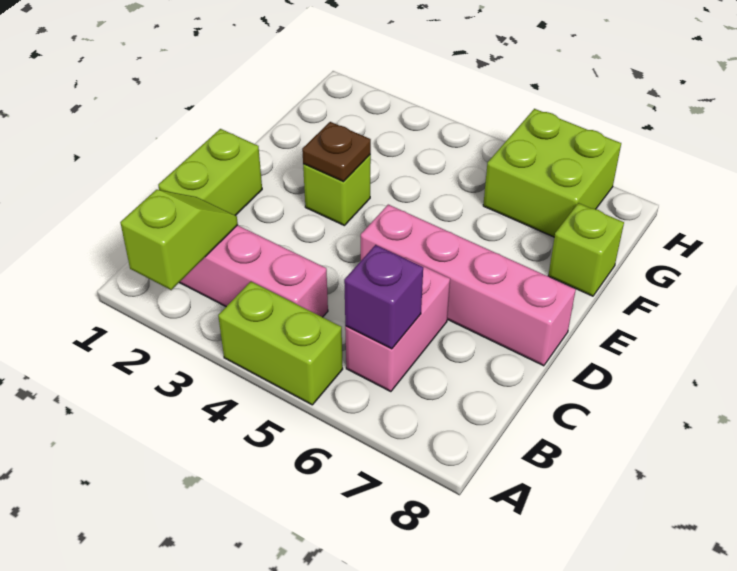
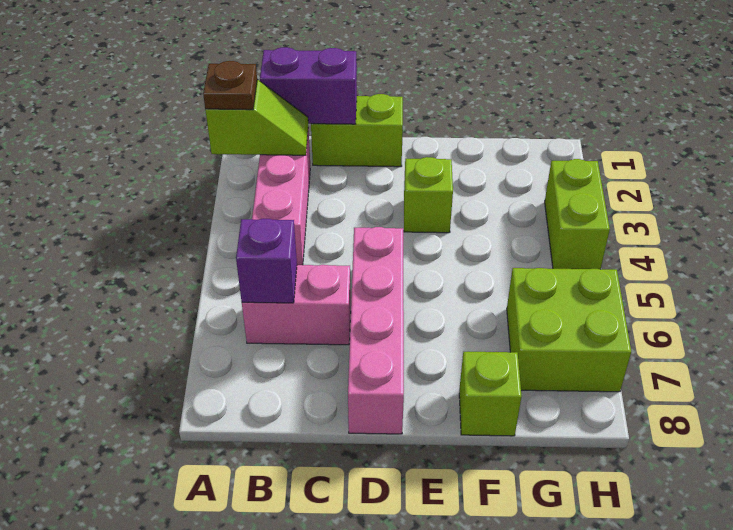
lime 1x2 brick [218,282,343,405] -> lime 1x2 brick moved to [545,159,610,269]
none -> purple 1x2 brick [260,47,357,124]
brown 1x1 plate [302,122,371,182] -> brown 1x1 plate moved to [203,61,257,110]

